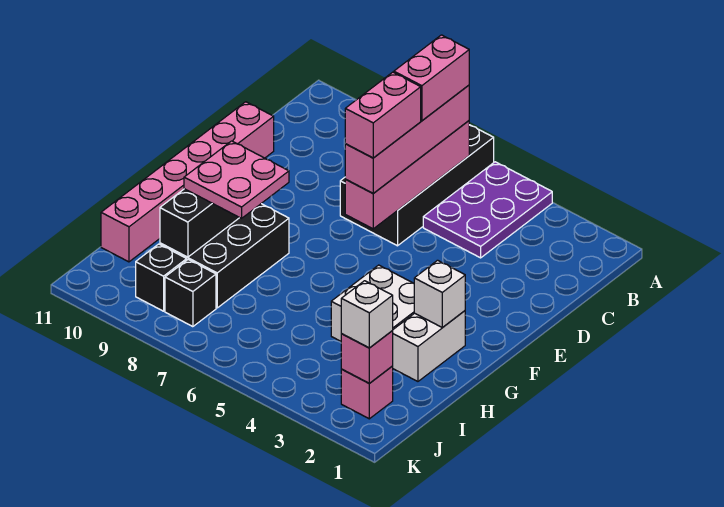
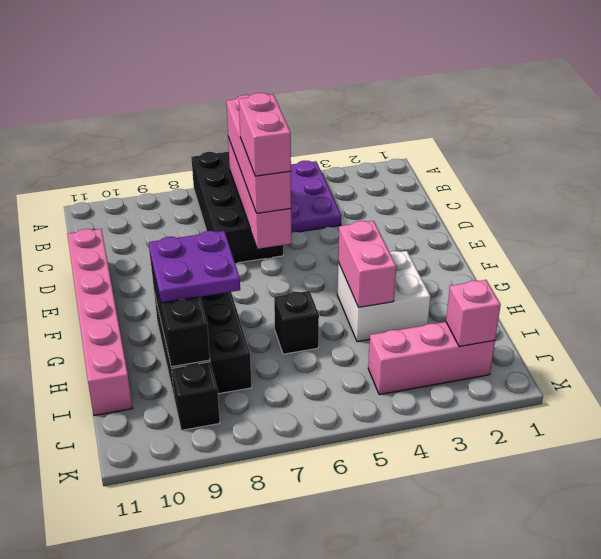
pink 1x2 brick [394,35,469,121] -> pink 1x2 brick moved to [338,221,396,307]
white 1x2 brick [392,311,465,381] -> none
white 1x1 brick [414,260,465,328] -> none
pink 2x2 plate [184,141,289,218] -> purple 2x2 plate [149,231,240,303]
pink 1x1 brick [341,366,393,419] -> pink 1x3 brick [368,322,495,395]
white 1x1 brick [341,281,393,348] -> none
black 1x1 brick [165,260,216,327] -> black 1x1 brick moved to [274,291,319,354]

